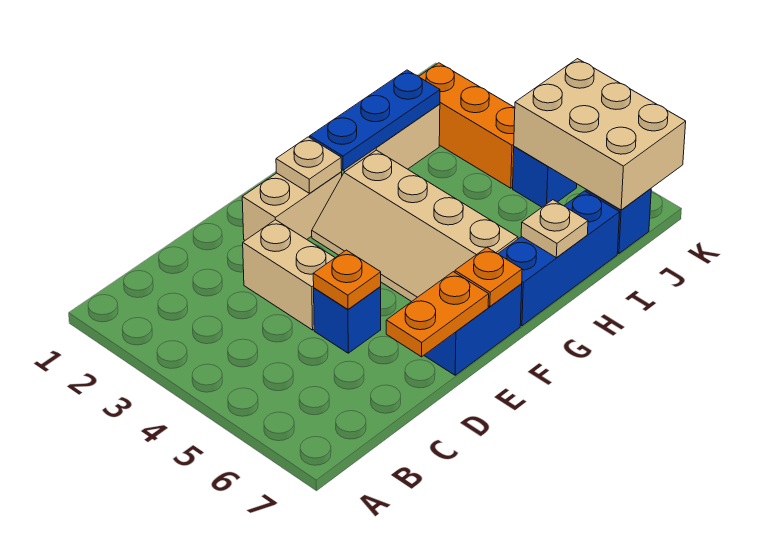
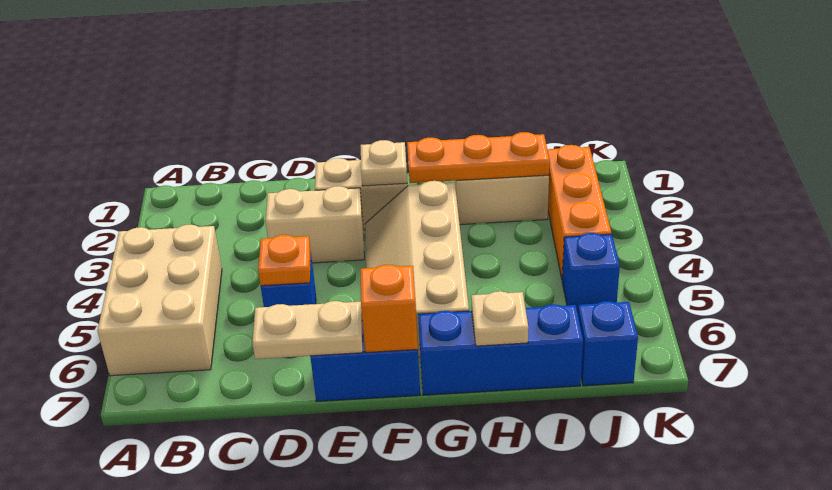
tan 1x2 brick [243,220,335,330] -> tan 1x2 brick turned to [266,186,364,263]
orange 1x2 plate [386,272,489,357] -> tan 1x2 plate [252,301,363,359]
orange 1x1 plate [455,247,522,307] -> orange 1x1 brick [361,265,418,353]
blue 1x3 plate [310,70,440,170] -> orange 1x3 plate [407,132,550,183]
tan 2x3 brick [514,59,686,210] -> tan 2x3 brick moved to [97,225,222,376]

